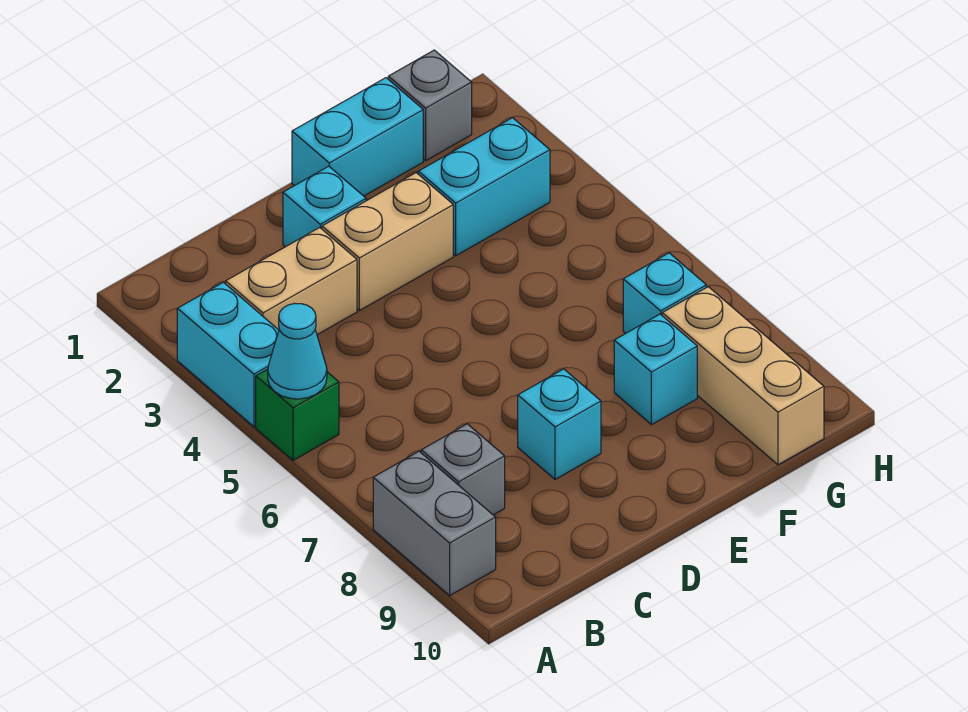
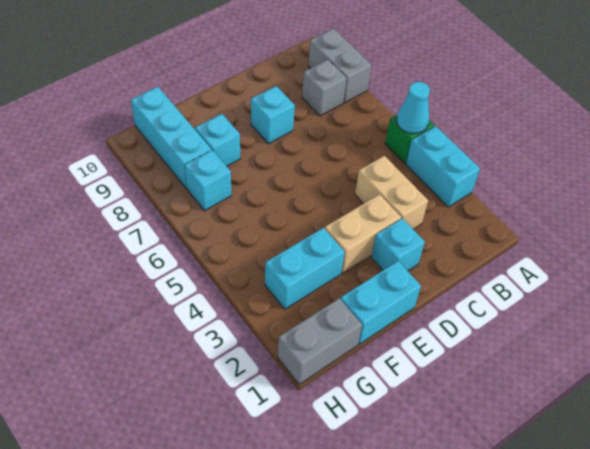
tan 1x2 brick [226,227,357,335] -> tan 1x2 brick turned to [355,156,428,229]
grey 1x1 brick [388,50,472,160] -> grey 1x2 brick [278,298,362,385]
tan 1x3 brick [662,287,824,465] -> cyan 1x3 brick [131,87,211,188]

